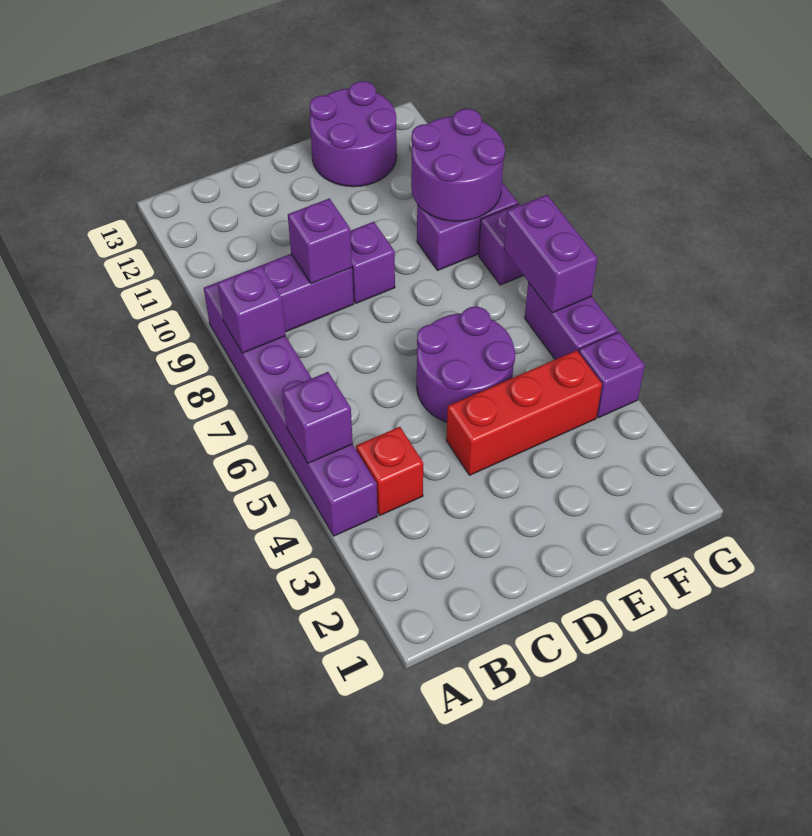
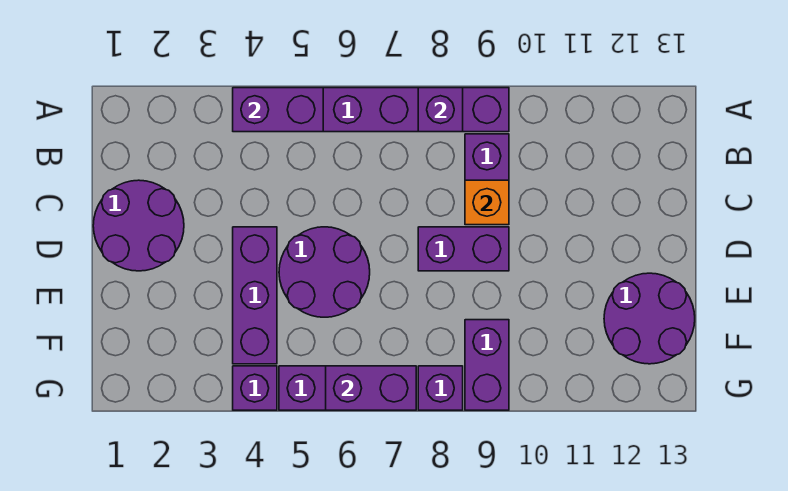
purple 1x1 brick [282,372,353,463] -> purple 1x2 brick [233,88,323,132]
red 1x1 brick [356,427,423,515] -> none
purple 1x1 brick [288,198,352,284] -> orange 1x1 brick [465,180,509,225]
red 1x3 brick [446,350,602,475] -> purple 1x3 brick [233,227,277,364]
purple 1x1 brick [351,222,395,303] -> purple 1x2 brick [418,227,509,271]
purple 2x2 round brick [411,109,505,221] -> purple 2x2 round brick moved to [93,180,184,271]

